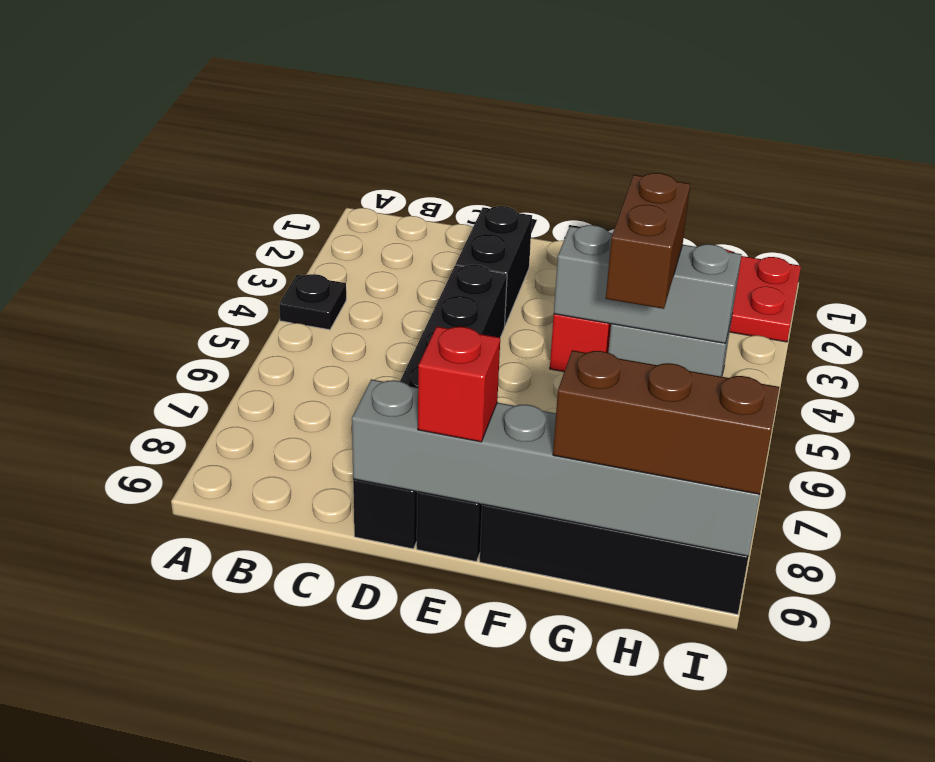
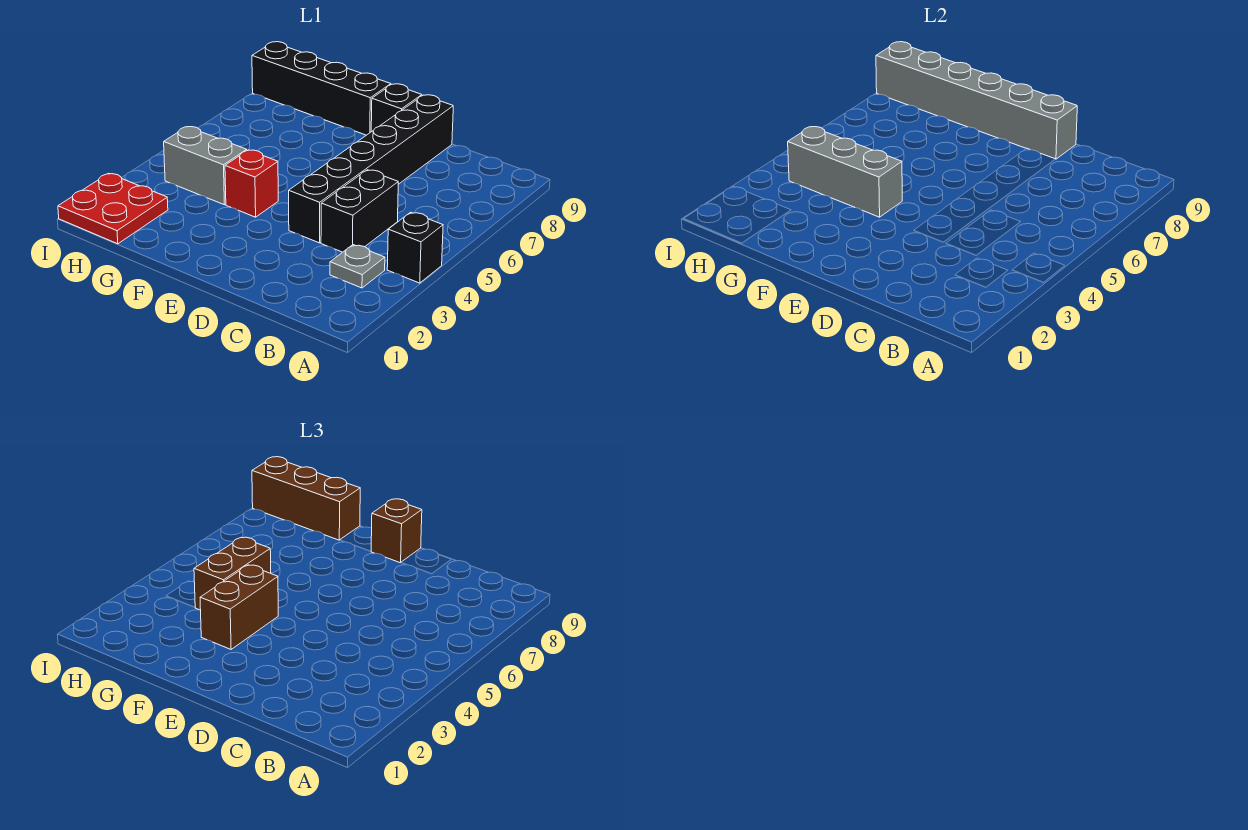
black 1x1 plate [279,274,346,330] -> black 1x1 brick [387,212,443,283]
none -> grey 1x1 plate [330,245,385,288]
black 1x2 brick [456,206,532,325] -> black 1x2 brick moved to [321,170,398,252]
red 1x1 brick [418,327,500,442] -> brown 1x1 brick [371,499,422,563]
none -> brown 1x2 brick [200,565,278,649]

